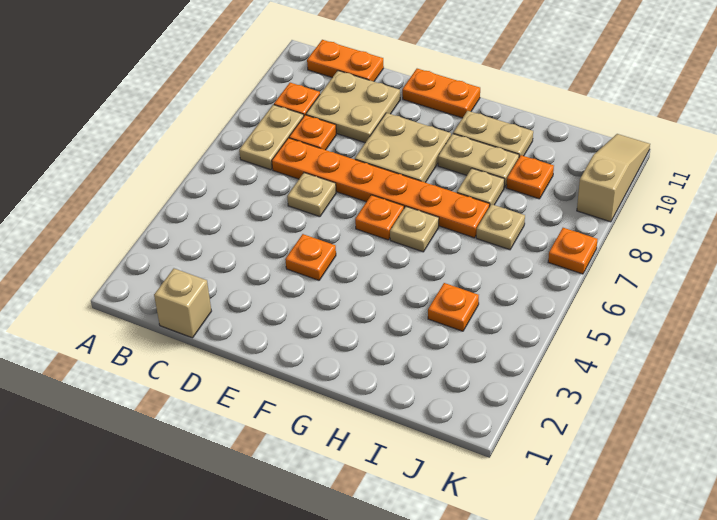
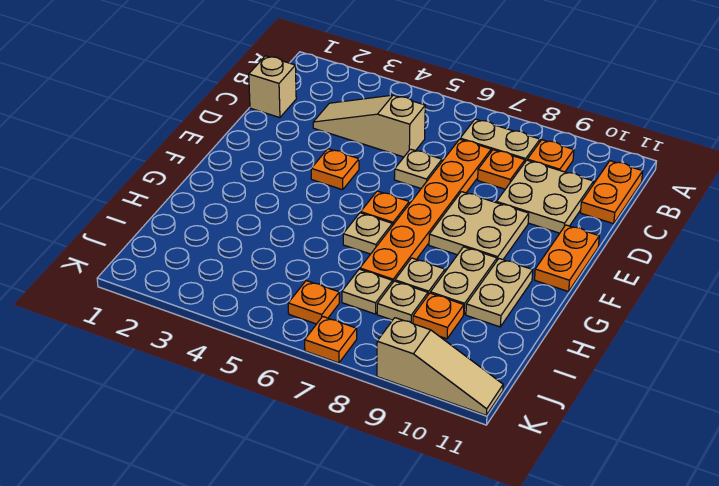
none -> tan 1x3 slope [313,95,425,157]
orange 1x1 plate [428,283,479,331] -> orange 1x1 plate moved to [288,281,339,324]
none -> tan 1x1 plate [377,281,428,323]

